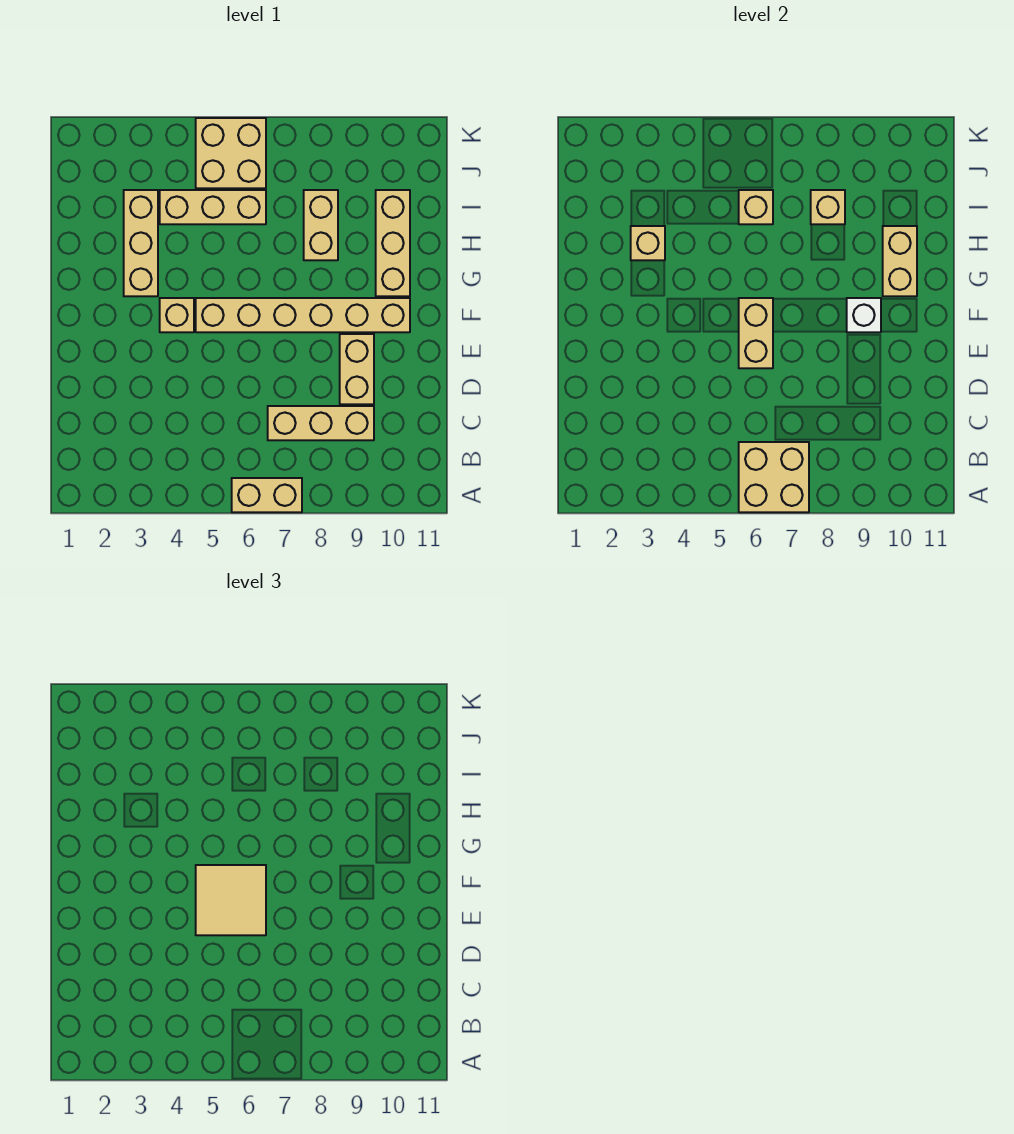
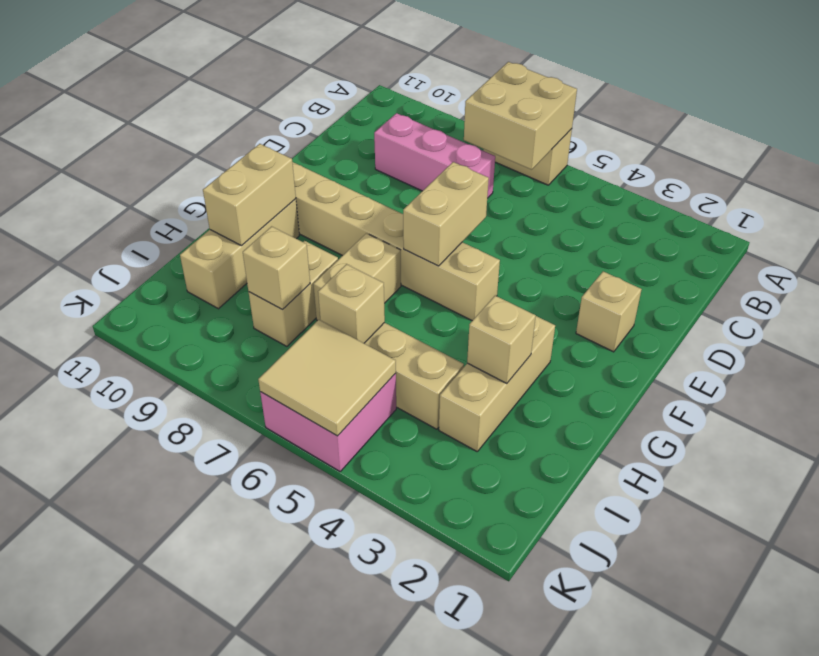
tan 1x3 brick [268,406,374,440] -> pink 1x3 brick [374,113,495,198]
tan 1x2 brick [340,334,374,404] -> tan 1x2 brick moved to [313,233,401,321]
tan 2x2 tile [196,865,266,935] -> tan 2x2 tile moved to [258,320,396,436]
tan 1x1 brick [160,298,194,332] -> tan 1x1 brick moved to [576,271,642,352]
white 1x1 brick [847,298,881,332] -> none
tan 2x2 brick [196,118,266,188] -> pink 2x2 brick [260,373,396,471]

